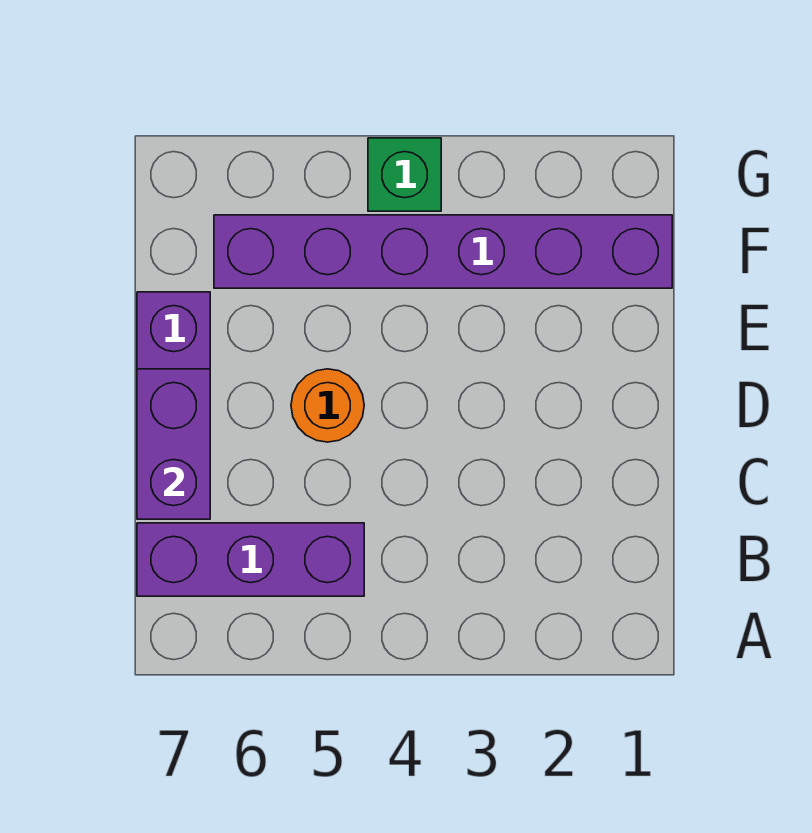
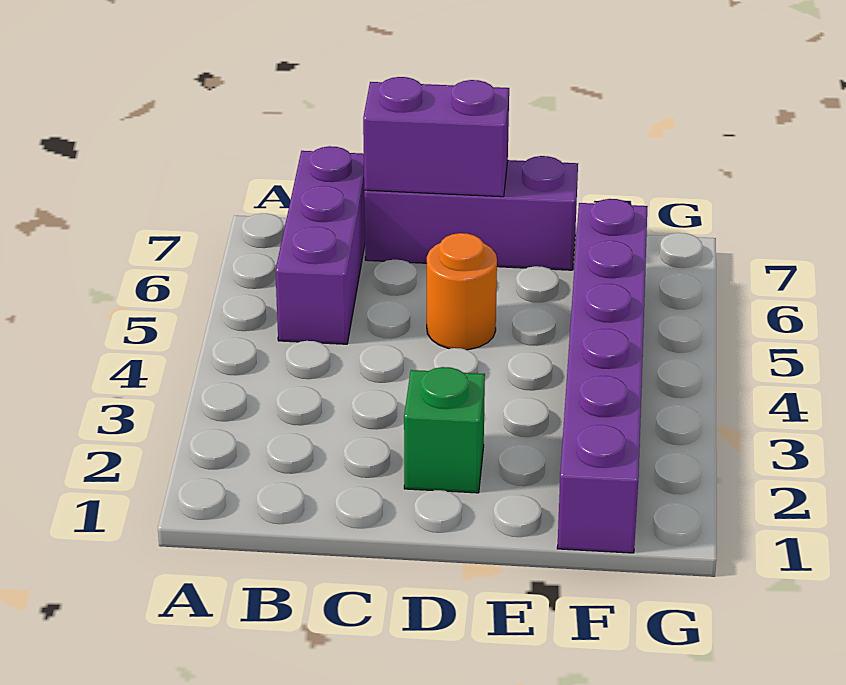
green 1x1 brick [368,138,441,211] -> green 1x1 brick moved to [404,367,485,493]

